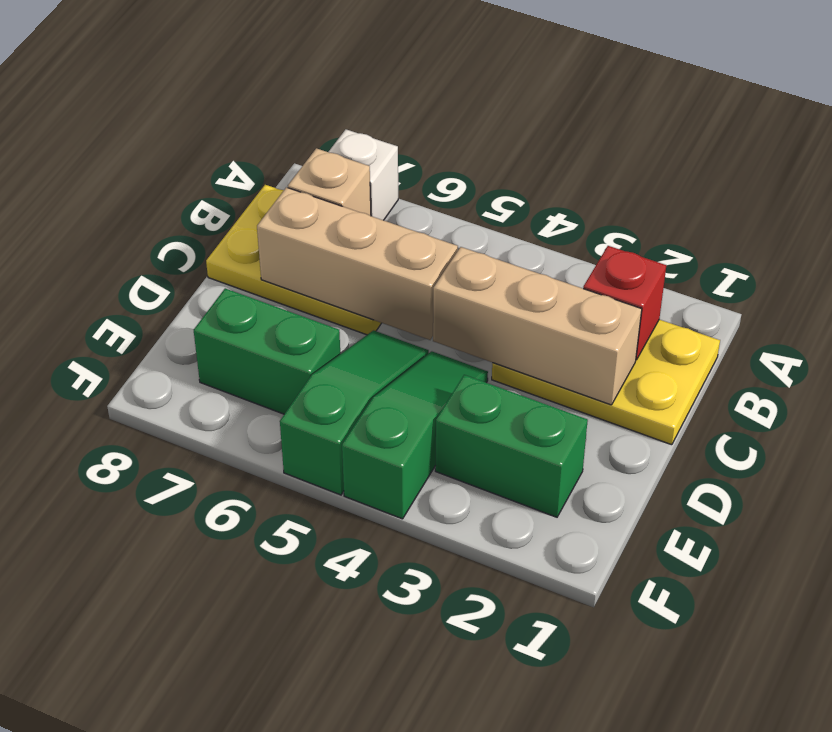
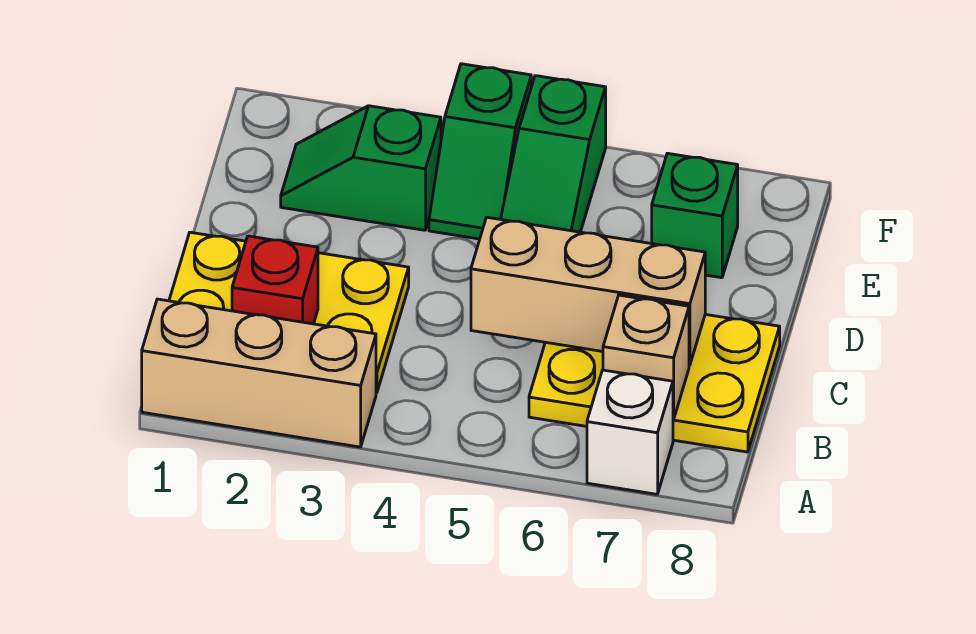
tan 1x3 brick [433,247,642,405] -> tan 1x3 brick moved to [142,299,376,447]
green 1x3 slope [342,351,488,519] -> green 1x2 slope [429,64,531,239]
green 1x2 brick [435,375,588,517] -> green 1x2 slope [281,106,441,230]
green 1x2 brick [194,288,340,414] -> green 1x1 brick [652,153,738,278]

